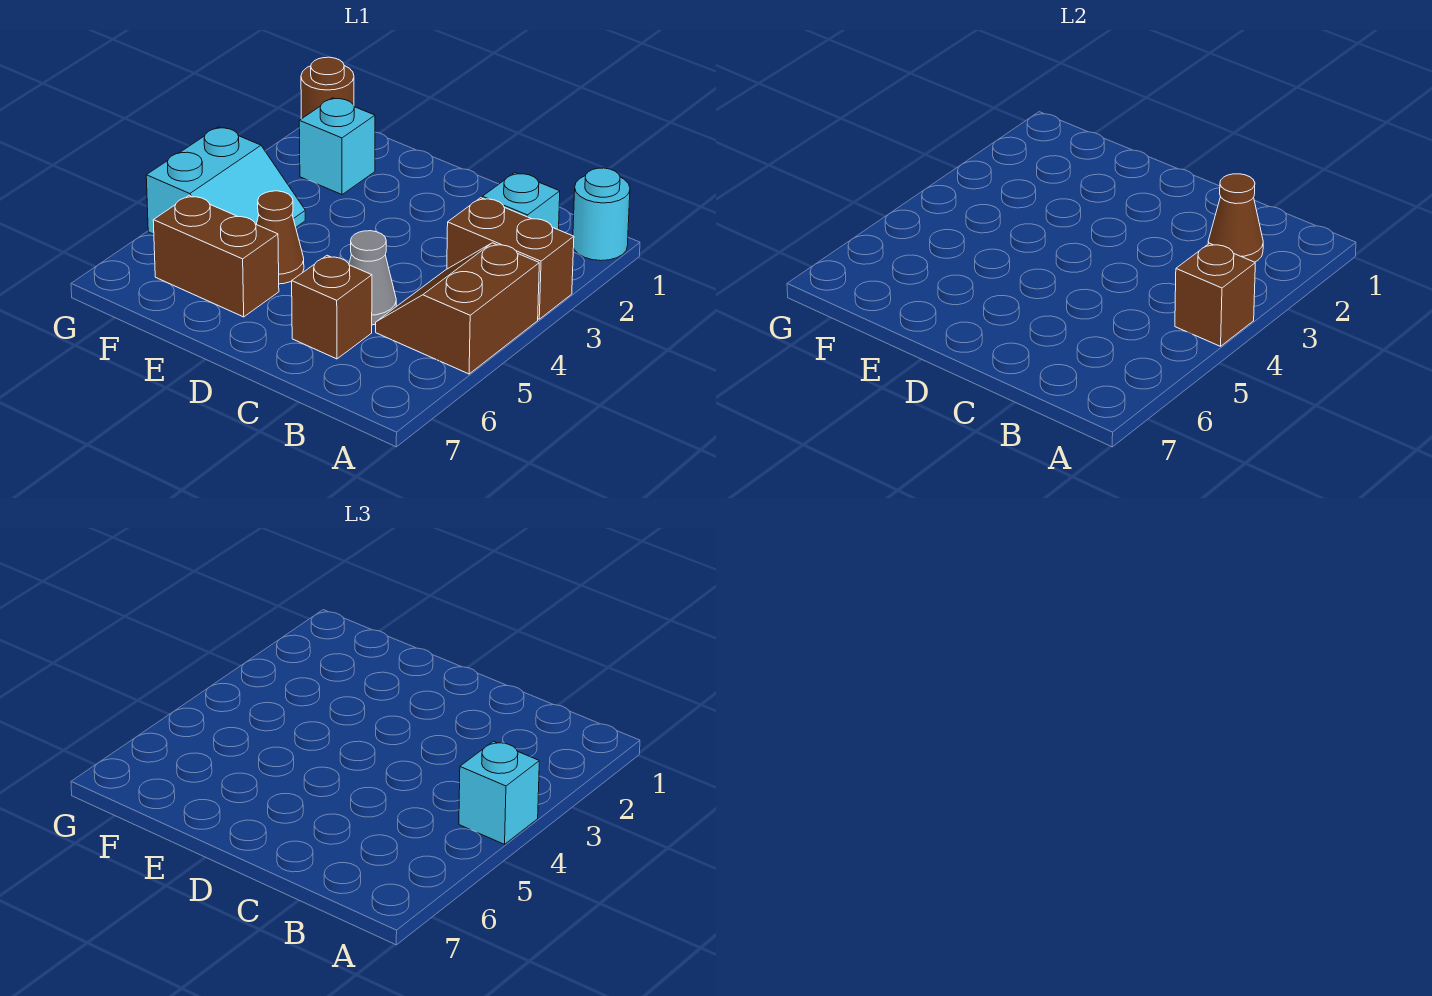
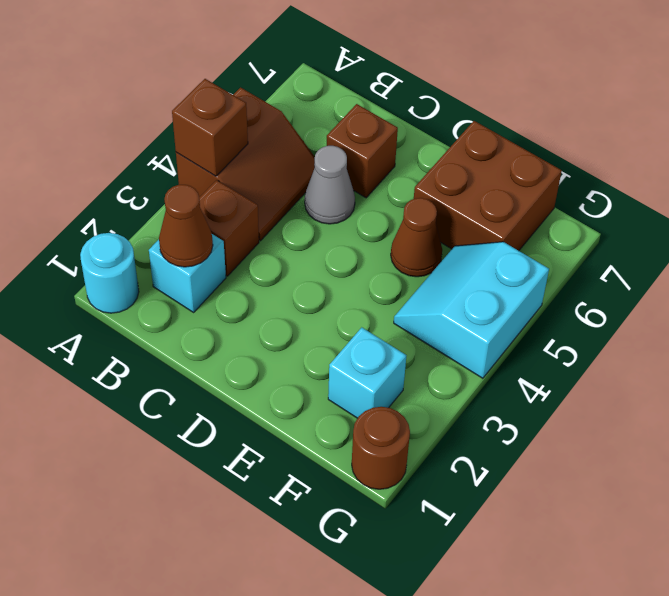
brown 1x2 brick [447,198,574,319] -> brown 1x1 brick [199,180,259,276]
cyan 1x1 brick [459,741,539,844] -> none
brown 1x2 brick [153,195,279,317] -> brown 2x2 brick [414,121,562,251]

